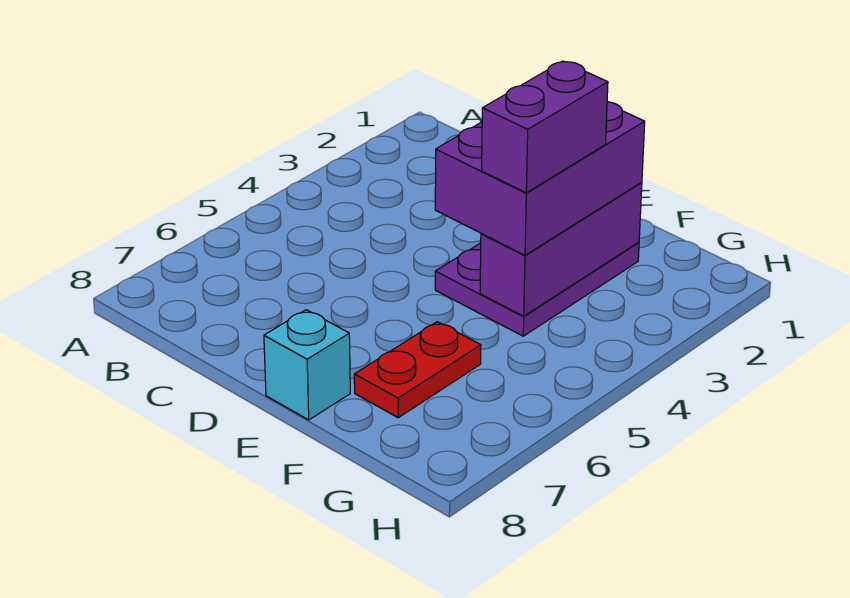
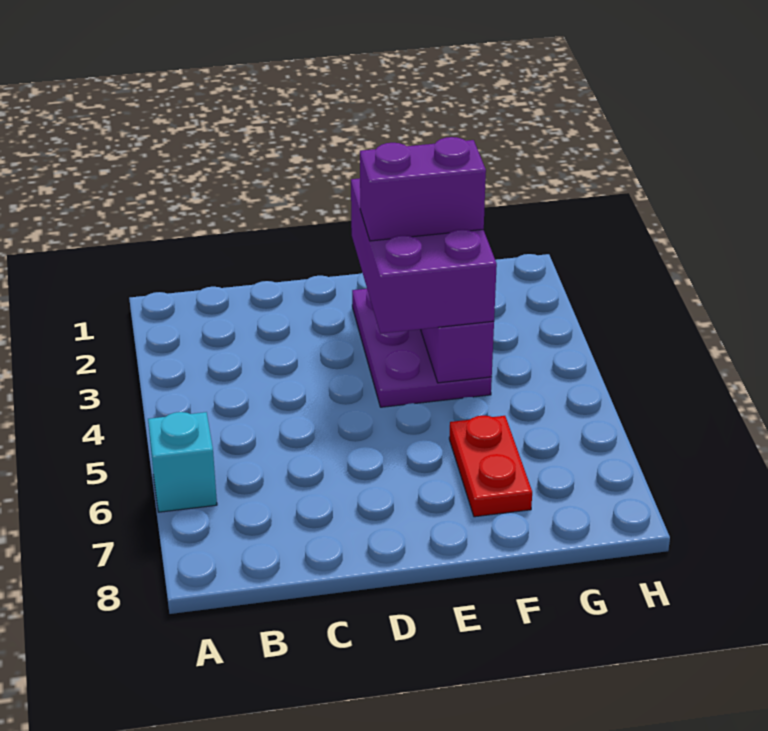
cyan 1x1 brick [264,310,350,420] -> cyan 1x1 brick moved to [148,412,217,512]
purple 1x2 brick [482,61,608,193] -> purple 1x2 brick turned to [360,137,486,241]

